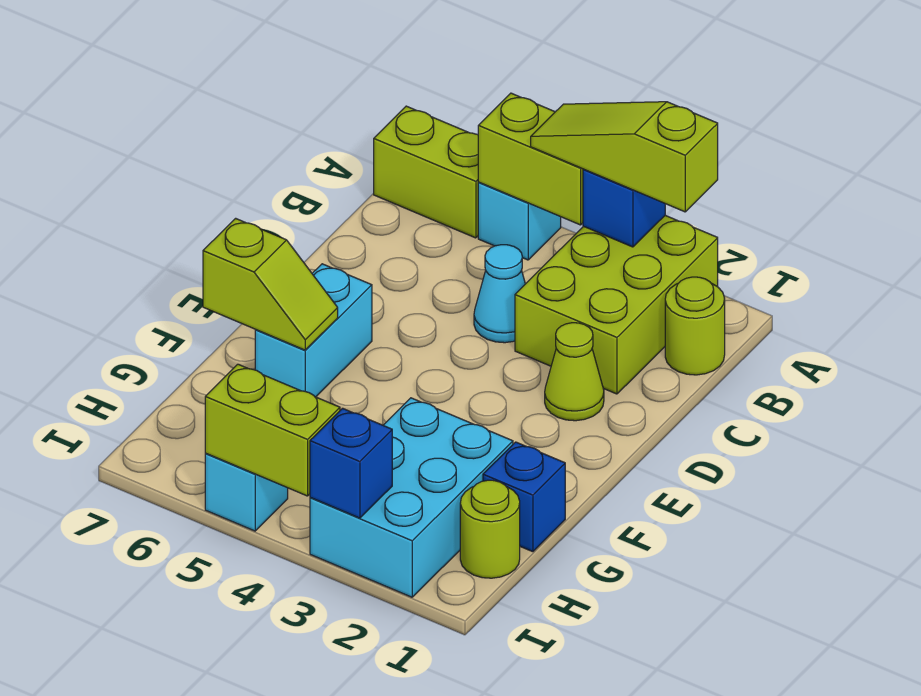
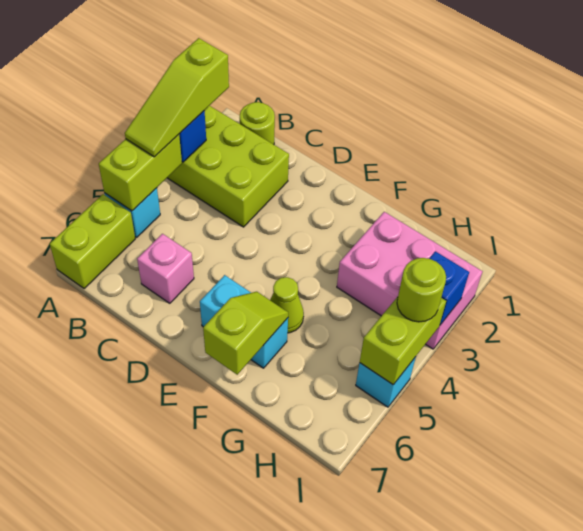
cyan 1x1 cone [474,245,525,343] -> none
none -> pink 1x1 brick [137,234,194,303]
lime 1x1 cone [545,323,604,421] -> lime 1x1 cone moved to [270,277,304,333]
blue 1x1 brick [483,442,565,552] -> none
cyan 2x3 brick [310,398,513,597] -> pink 2x3 brick [337,212,483,349]
lime 1x1 round brick [460,480,520,578] -> lime 1x1 round brick moved to [397,258,446,322]

